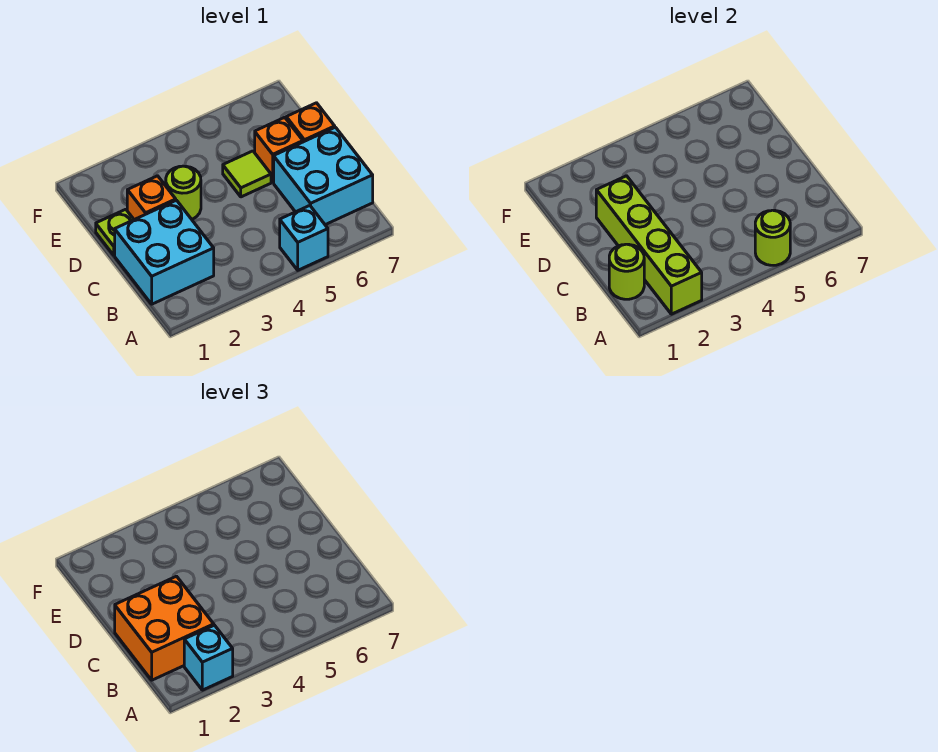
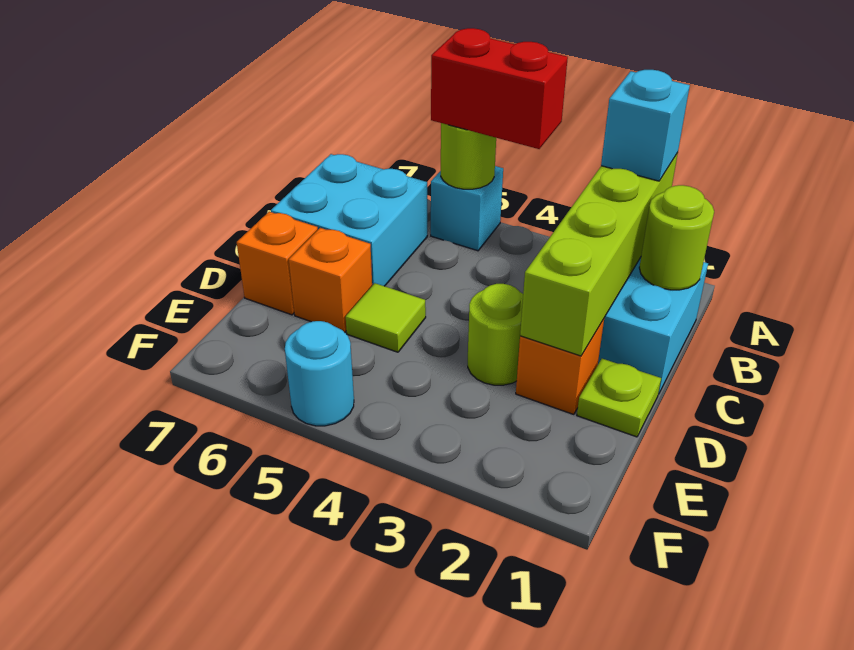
none -> red 1x2 brick [431,28,568,149]
orange 2x2 brick [115,576,214,680] -> none
none -> cyan 1x1 round brick [285,321,354,426]

